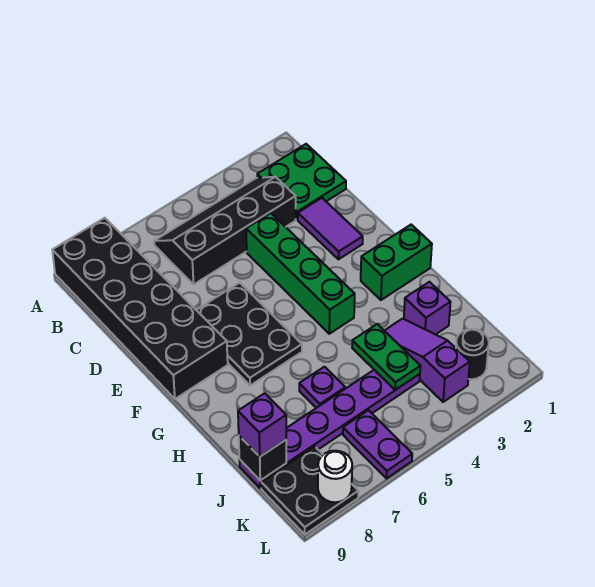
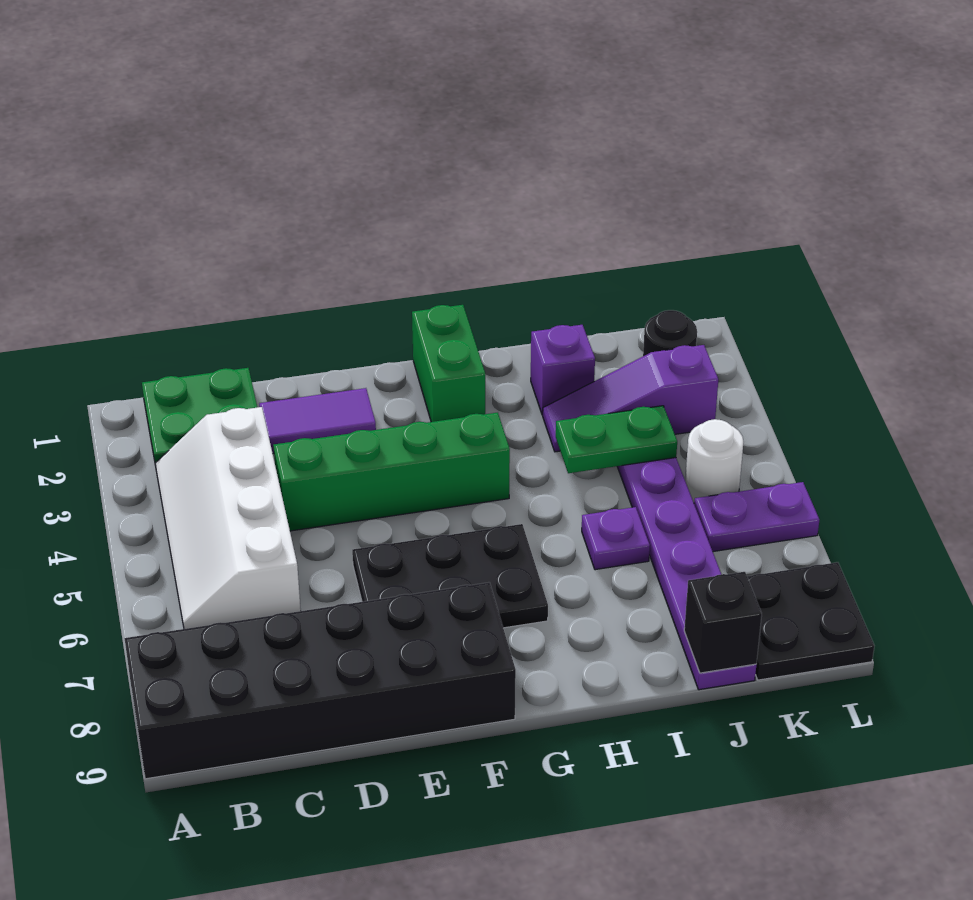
black 2x4 slope [154,177,296,284] -> white 2x4 slope [155,407,301,629]
purple 1x1 brick [238,393,286,457] -> none
white 1x1 round brick [318,451,352,502] -> white 1x1 round brick moved to [685,419,743,502]

